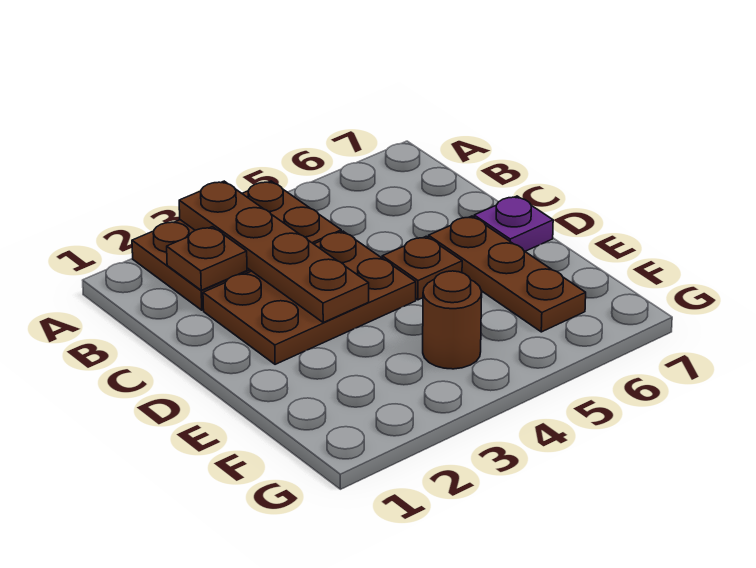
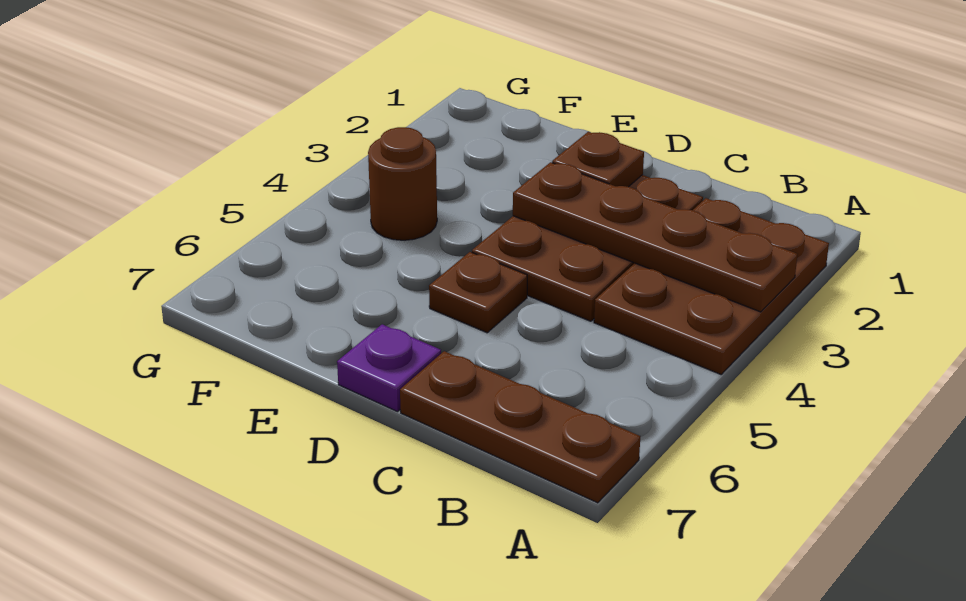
brown 1x1 plate [167,227,247,290] -> brown 1x1 plate moved to [552,132,644,187]
brown 1x3 plate [429,216,586,332] -> brown 1x3 plate moved to [400,351,640,503]

